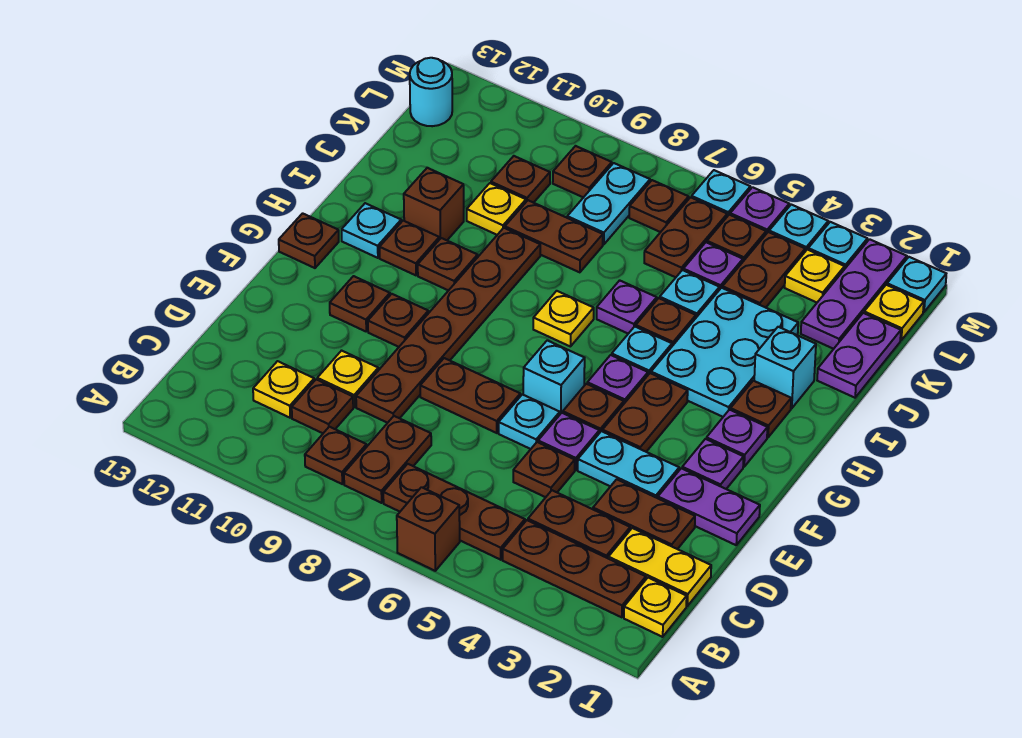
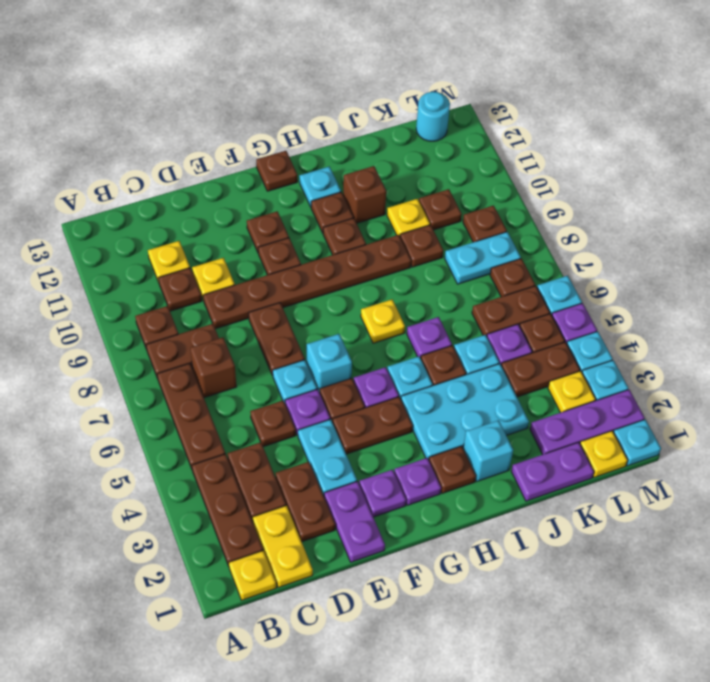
brown 1x1 brick [397,487,460,571] -> brown 1x1 brick moved to [190,337,236,398]
brown 1x2 plate [505,200,603,272] -> brown 1x1 plate [400,225,443,267]

